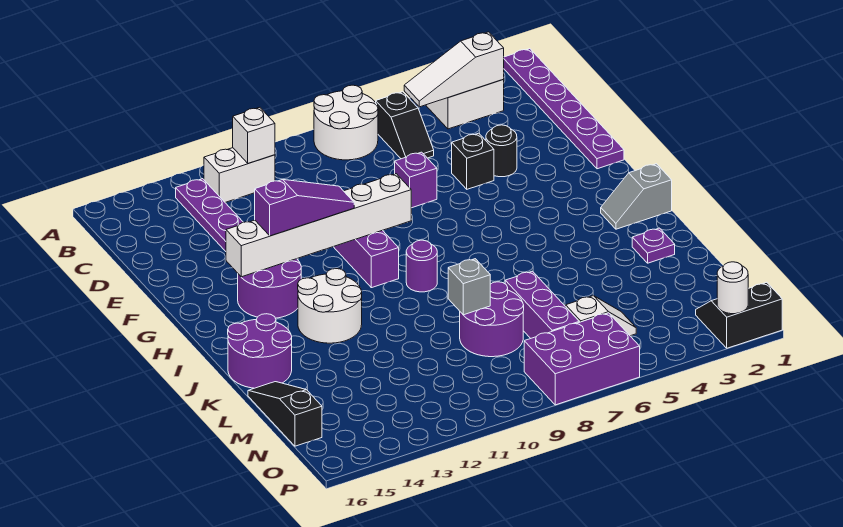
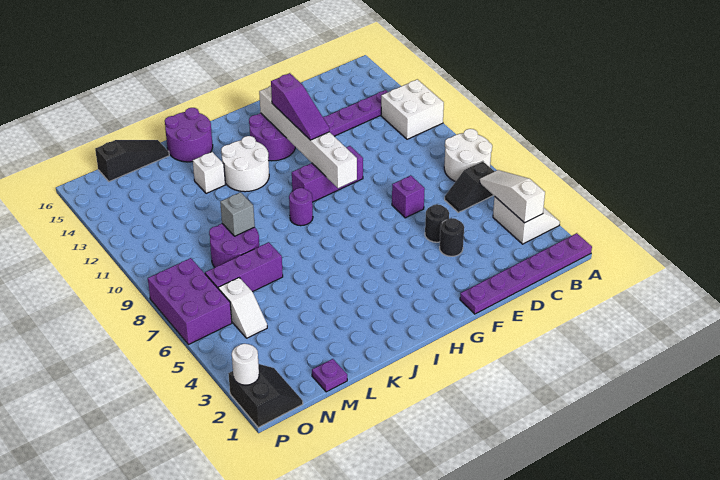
white 1x2 brick [204,148,275,202] -> white 2x2 brick [381,79,444,139]
white 1x1 brick [233,107,275,163] -> white 1x1 brick moved to [193,152,225,194]
black 1x1 brick [452,133,494,189] -> black 1x1 round brick [425,204,449,242]
grey 1x2 slope [601,164,672,229] -> none
purple 1x1 plate [632,228,675,263] -> purple 1x1 plate moved to [312,359,347,392]

